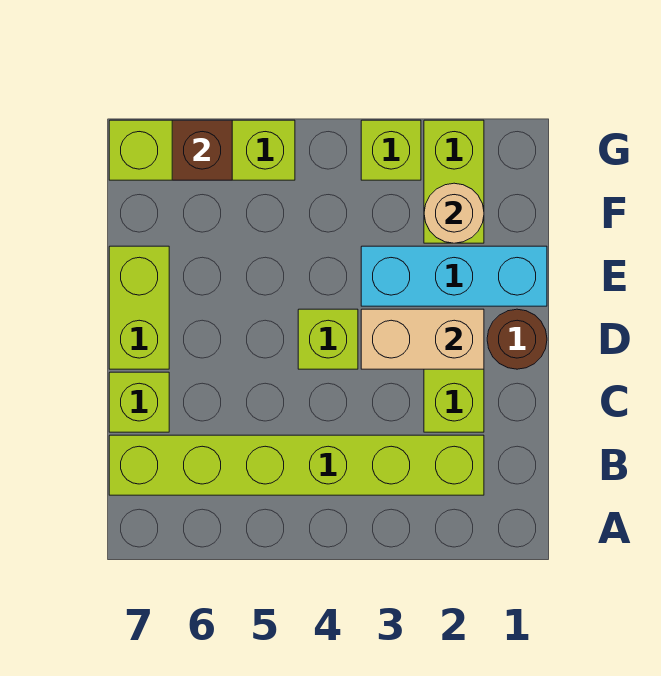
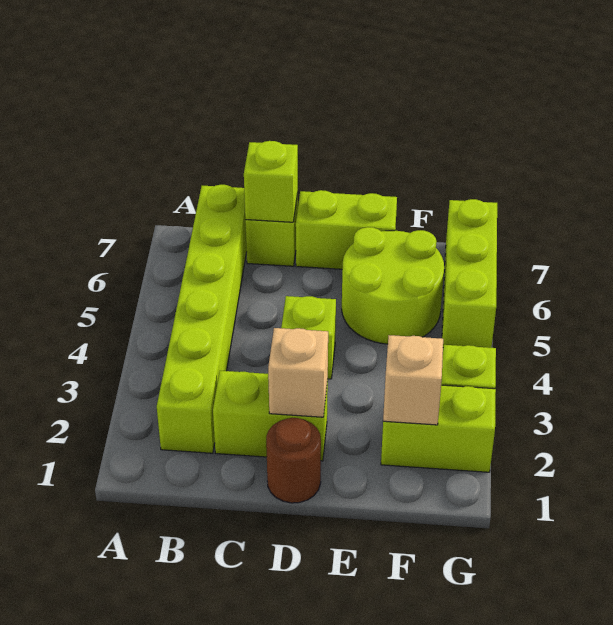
none -> lime 1x1 brick [244,141,298,222]
tan 1x2 brick [361,309,484,369] -> tan 1x1 brick [268,328,328,417]
cyan 1x3 brick [361,246,547,306] -> none
none -> lime 2x2 round brick [342,227,444,344]
tan 1x1 round brick [424,183,484,243] -> tan 1x1 brick [383,335,443,425]
brown 1x1 brick [172,120,232,180] -> none

